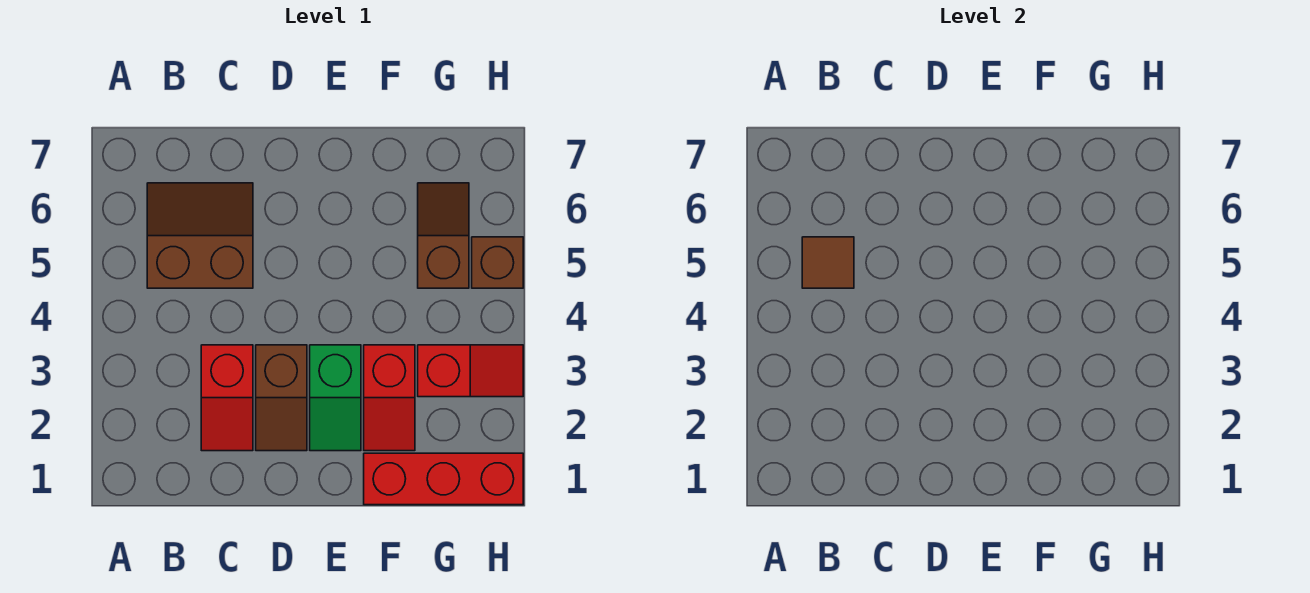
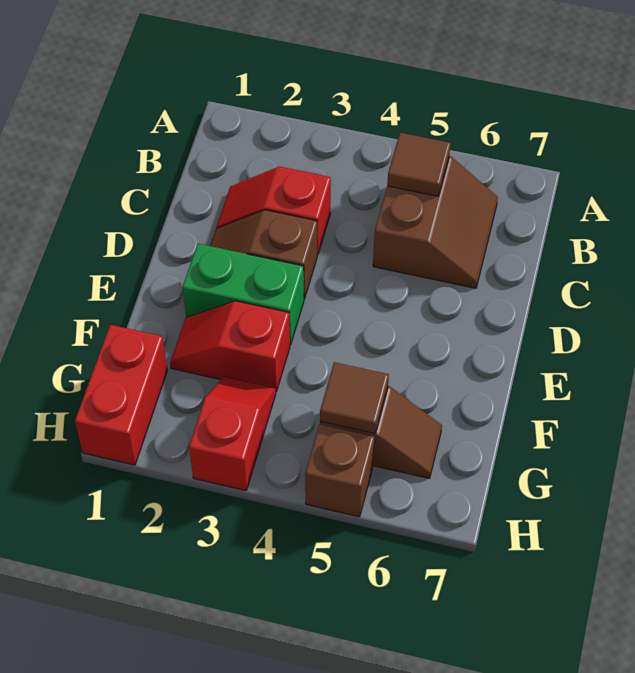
green 1x2 slope [310,345,361,451] -> green 1x2 brick [182,244,304,345]
red 1x3 brick [364,453,523,505] -> red 1x2 brick [75,325,168,465]
red 1x2 slope [418,345,523,397] -> red 1x2 slope turned to [189,377,276,491]
none -> brown 1x1 tile [320,362,389,434]

